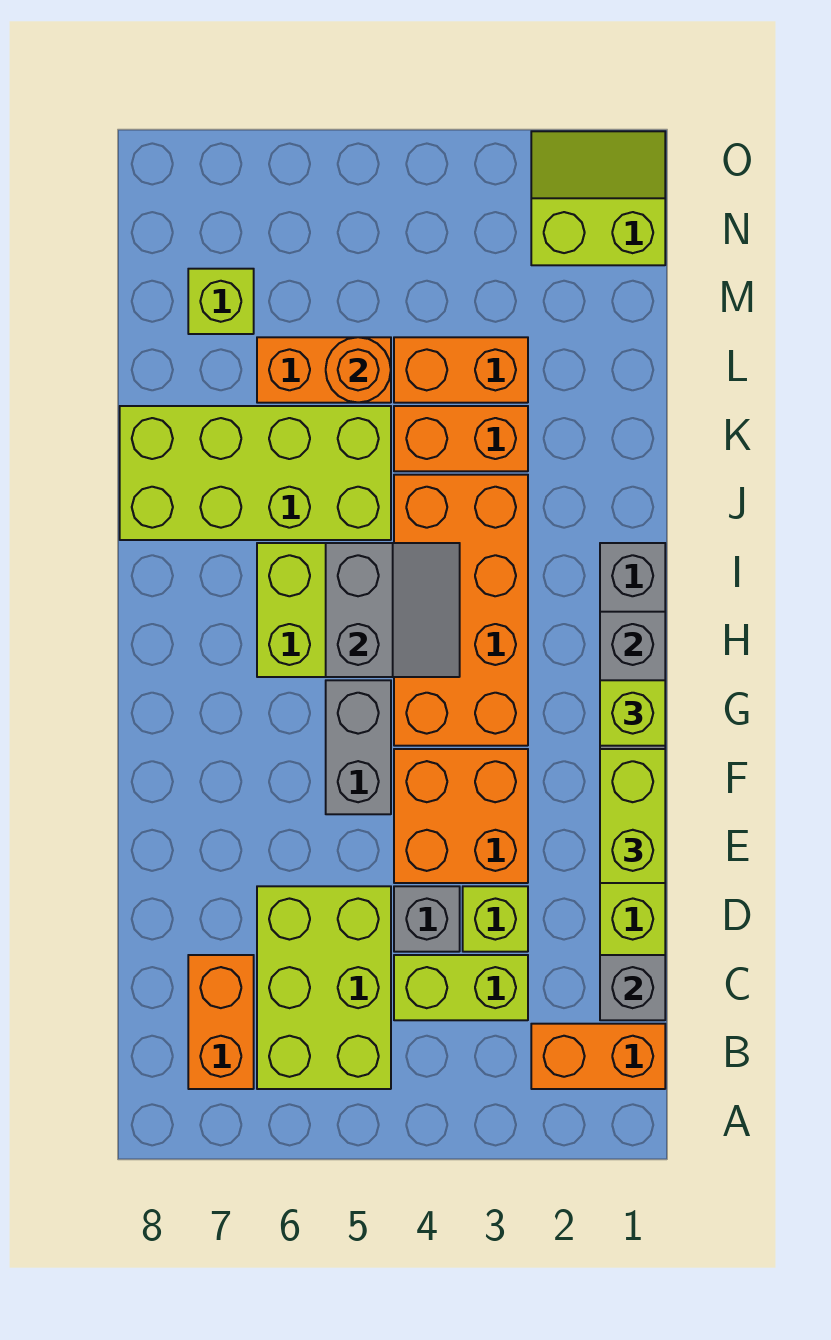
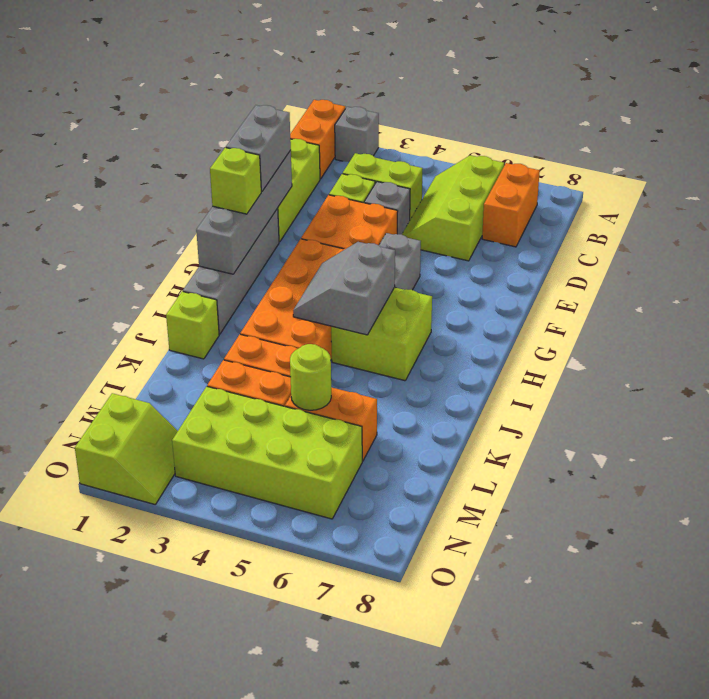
orange 1x2 brick [531,1024,665,1089] -> orange 1x2 brick turned to [290,100,345,179]
lime 2x3 brick [257,886,391,1089] -> lime 2x3 slope [402,155,504,261]
grey 1x1 brick [600,955,665,1020] -> grey 1x1 brick moved to [335,107,379,162]
lime 1x2 brick [600,749,665,883] -> grey 1x2 brick [226,105,291,192]
lime 2x4 brick [120,406,391,540] -> lime 2x4 brick moved to [172,386,362,519]
orange 1x1 round brick [326,337,391,403] -> lime 1x1 round brick [290,344,331,410]
lime 1x1 brick [188,269,254,334] -> lime 1x1 brick moved to [166,291,219,359]
lime 2x2 slope [531,131,665,265] -> lime 2x2 slope turned to [75,393,178,504]

